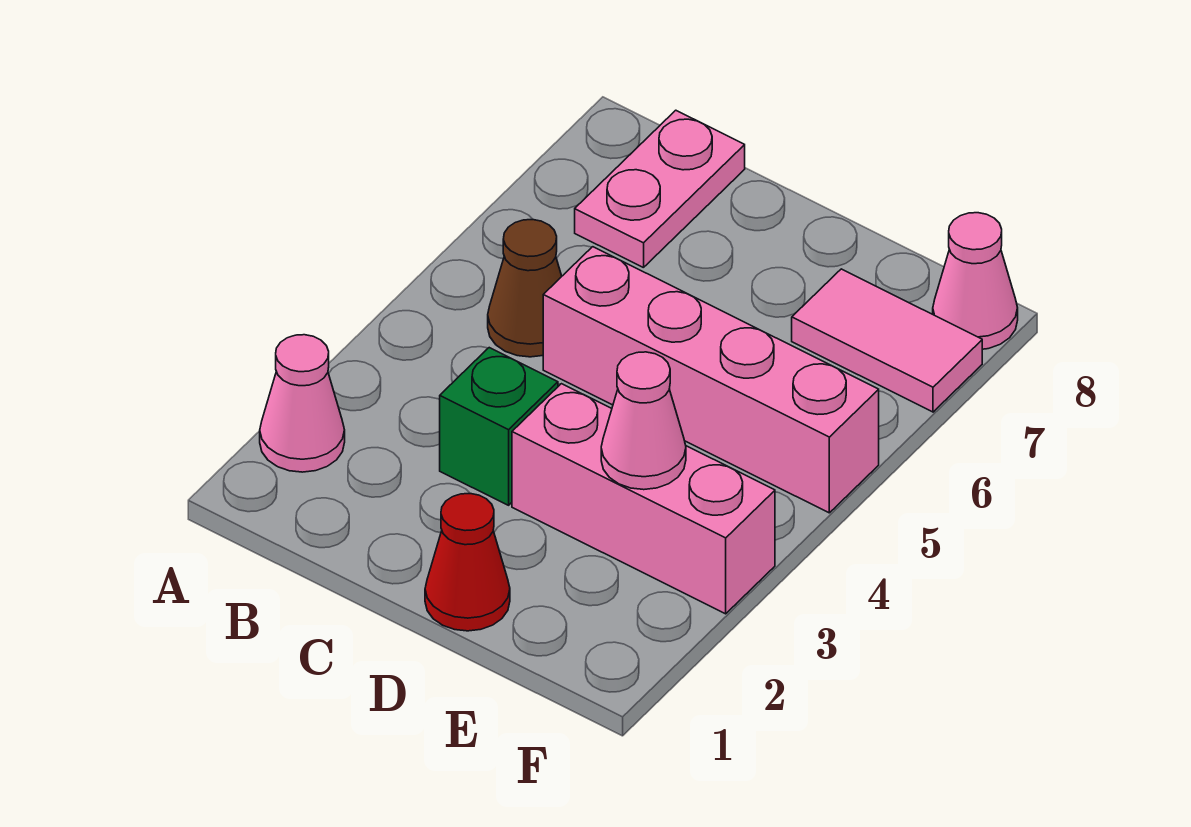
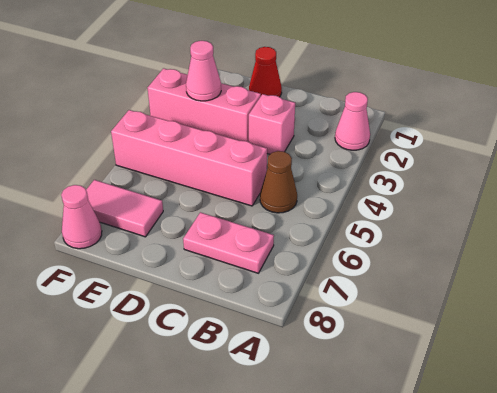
pink 1x2 plate [575,110,745,268] -> pink 1x2 plate turned to [183,212,274,273]
green 1x1 brick [440,348,558,505] -> pink 1x1 brick [249,94,295,154]

